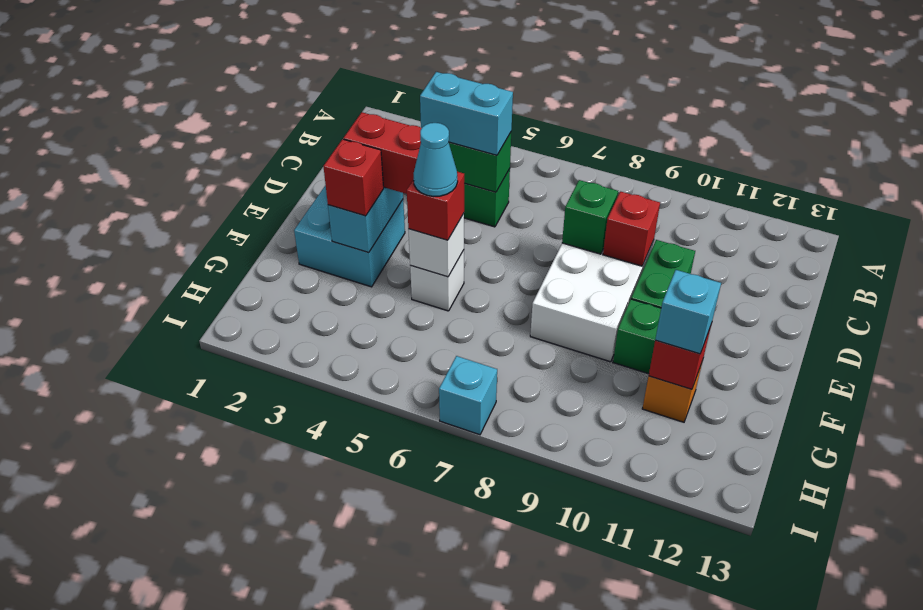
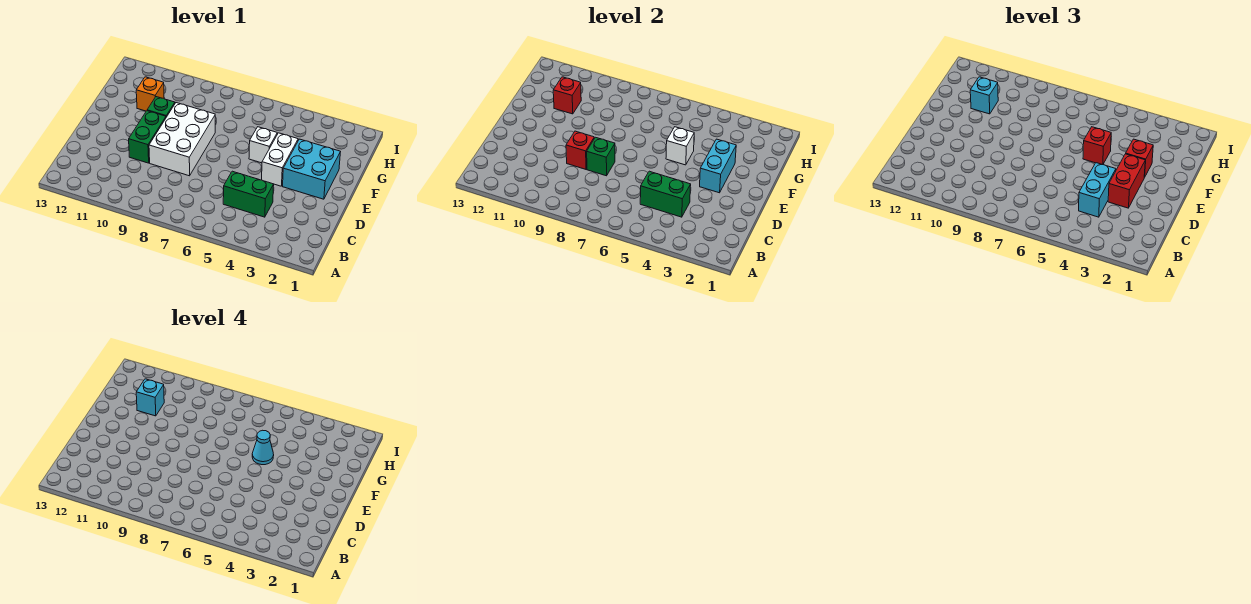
cyan 1x2 brick [420,72,513,155] -> cyan 1x2 brick turned to [1079,163,1116,217]
red 1x2 brick [343,112,422,194] -> red 1x2 brick turned to [1108,154,1145,208]
none -> white 1x2 brick [262,133,298,186]
cyan 1x1 brick [439,356,497,435] -> cyan 1x1 brick moved to [136,379,164,416]

